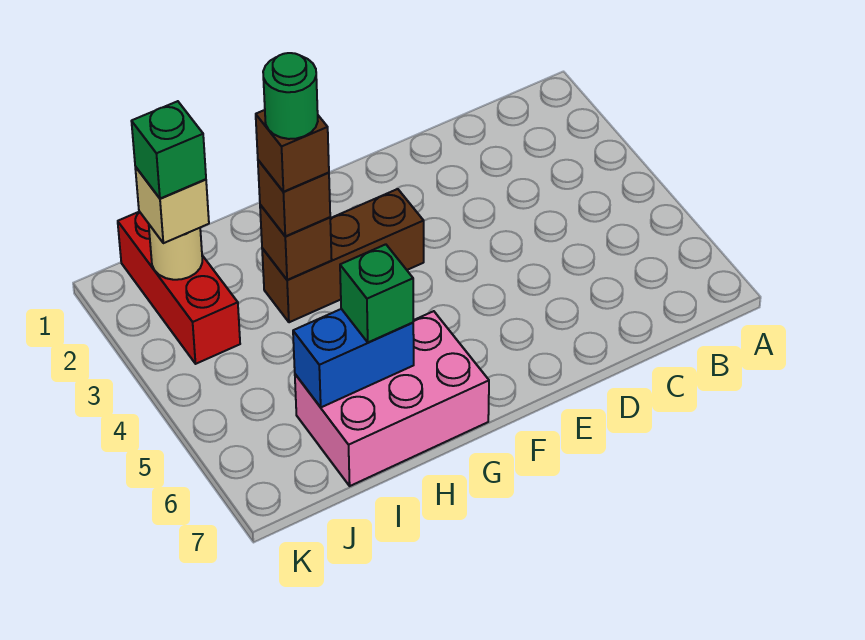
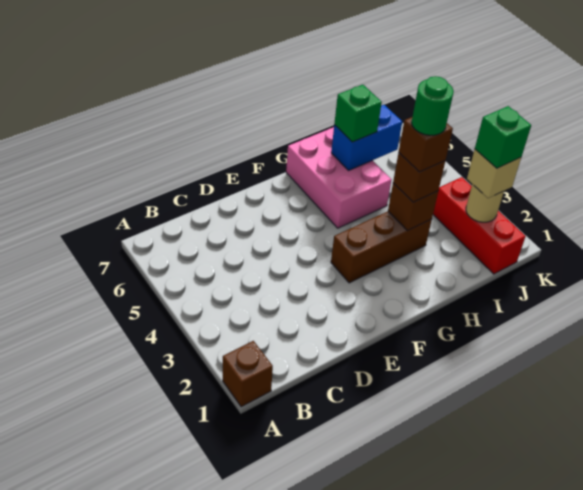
none -> brown 1x1 brick [223,341,273,407]
pink 2x3 brick [295,311,489,486] -> pink 2x3 brick turned to [286,127,392,228]

